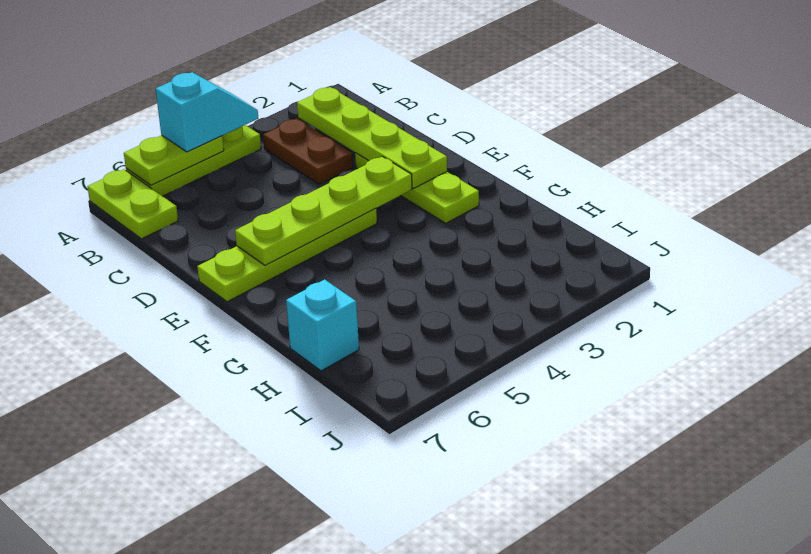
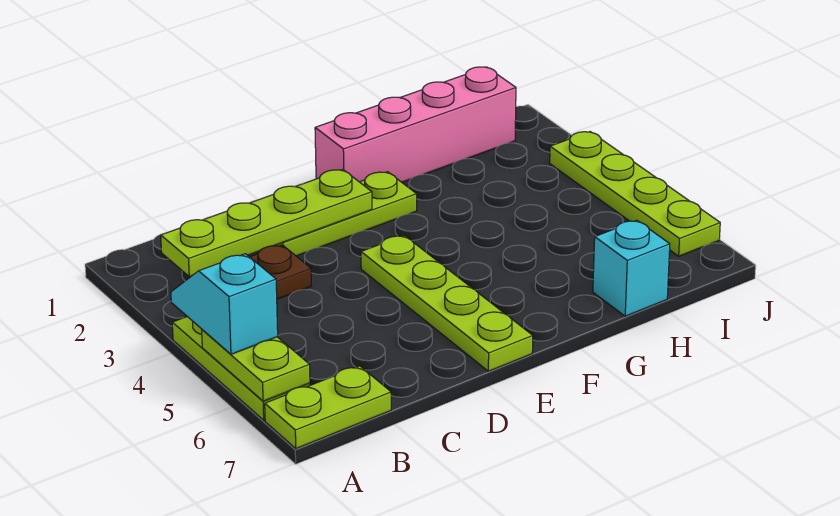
lime 1x4 plate [235,156,412,265] -> lime 1x4 plate moved to [550,132,720,256]
none -> pink 1x4 brick [315,67,516,182]

